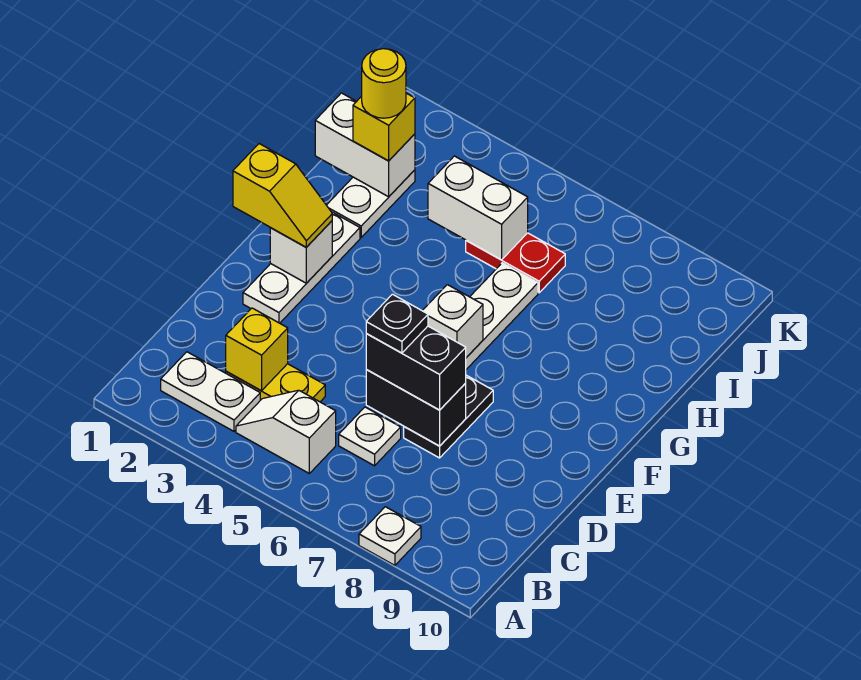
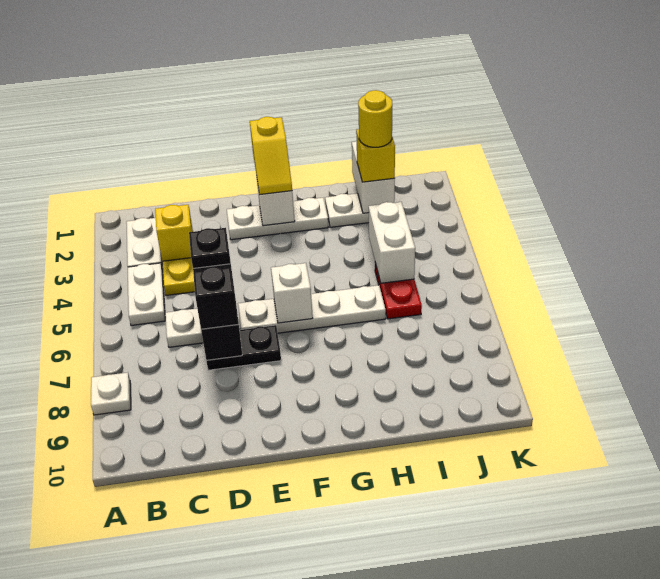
white 1x2 slope [236,390,336,473] -> white 1x2 plate [128,263,165,326]

